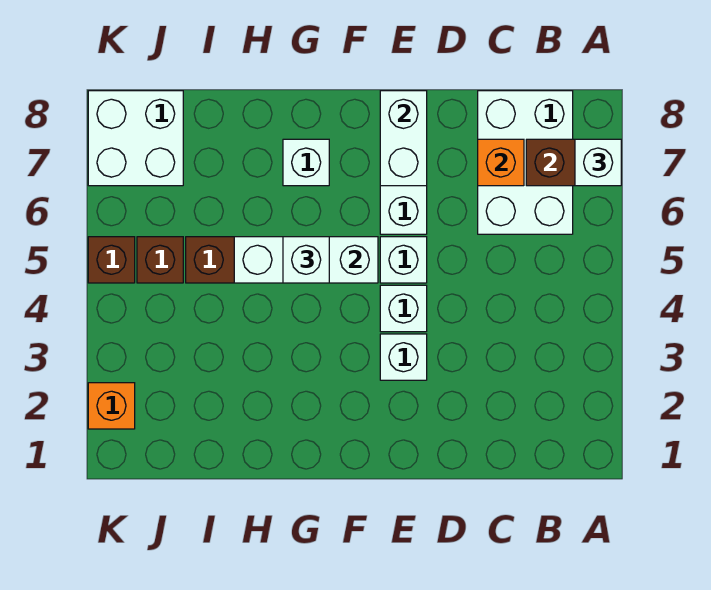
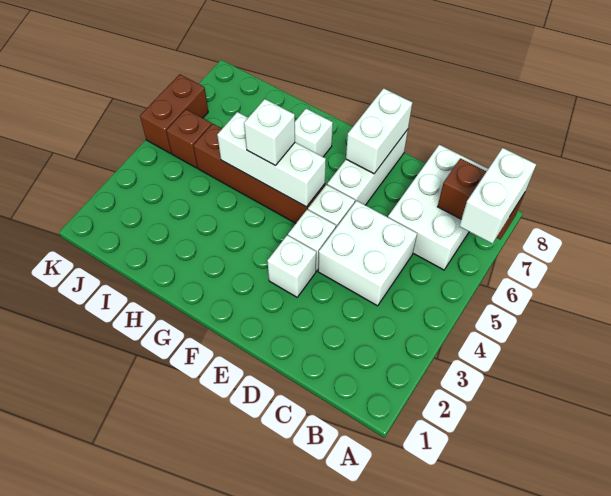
white 1x1 brick [575,139,621,186] -> white 1x2 brick [460,148,536,244]
orange 1x1 brick [478,139,524,186] -> none
white 2x2 brick [88,91,183,186] -> white 2x2 brick moved to [318,201,417,306]
orange 1x1 brick [88,383,135,429] -> none
brown 1x1 brick [88,237,135,283] -> brown 1x2 brick [140,74,208,153]

